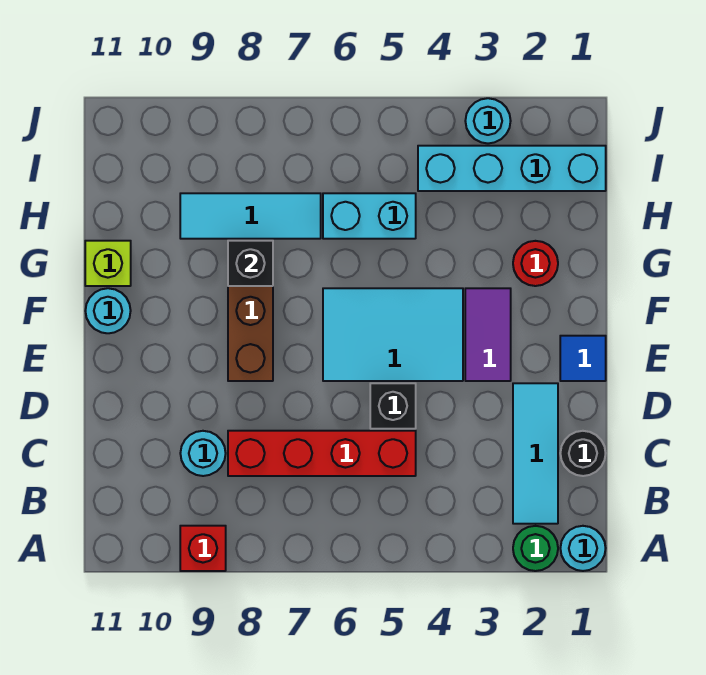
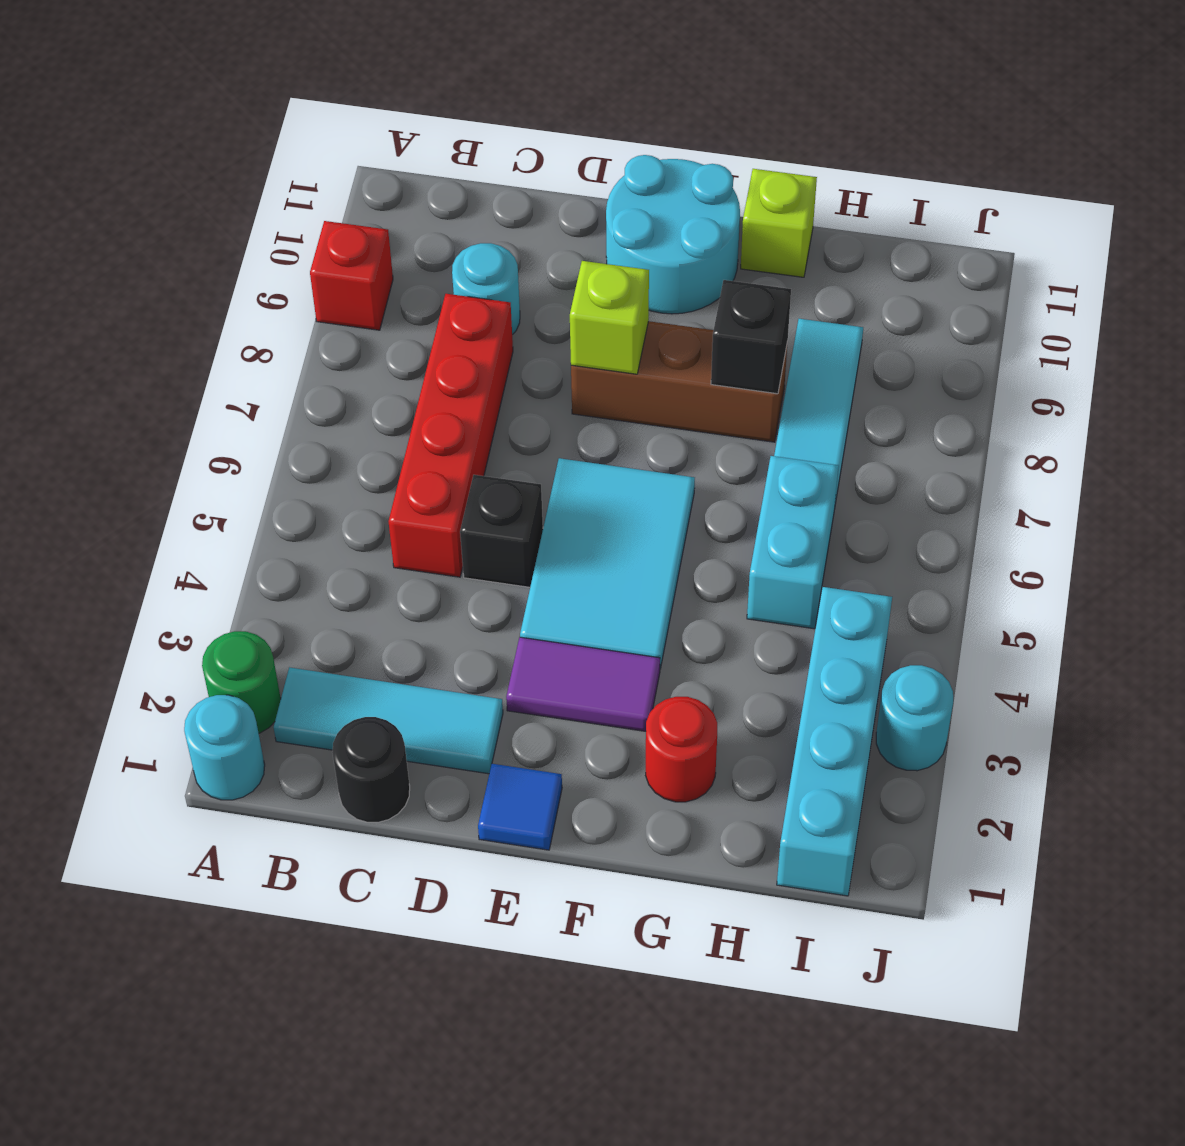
none -> lime 1x1 brick [570,261,649,374]
cyan 1x1 round brick [85,288,131,333] -> cyan 2x2 round brick [606,155,740,314]

